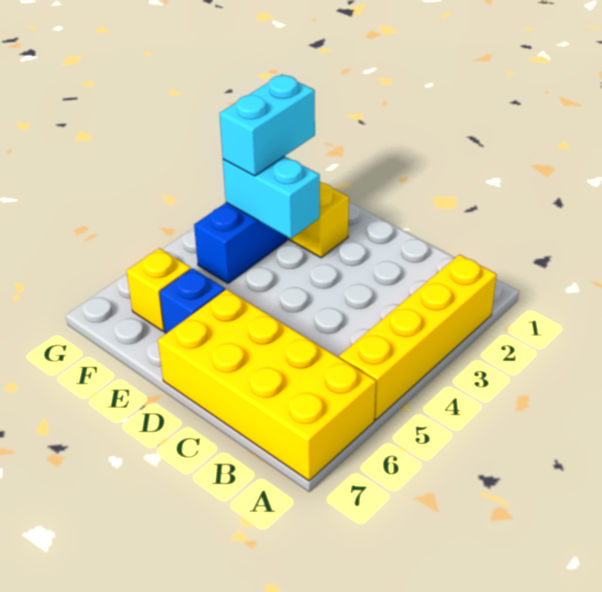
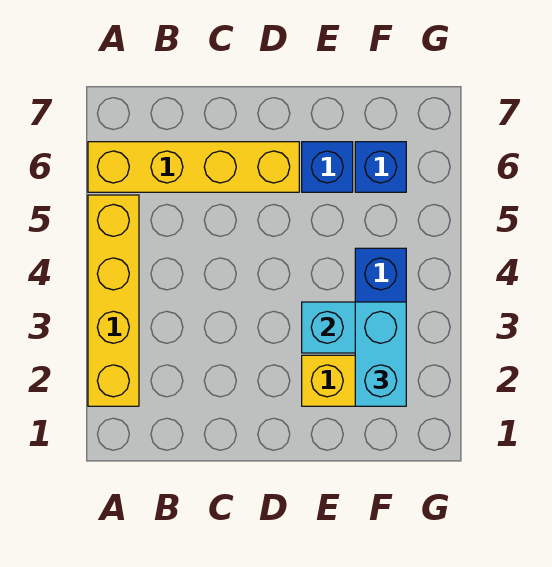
yellow 2x4 brick [158,289,376,481] -> yellow 1x4 brick [88,142,299,192]
yellow 1x1 brick [127,248,191,331] -> blue 1x1 brick [355,142,406,192]

